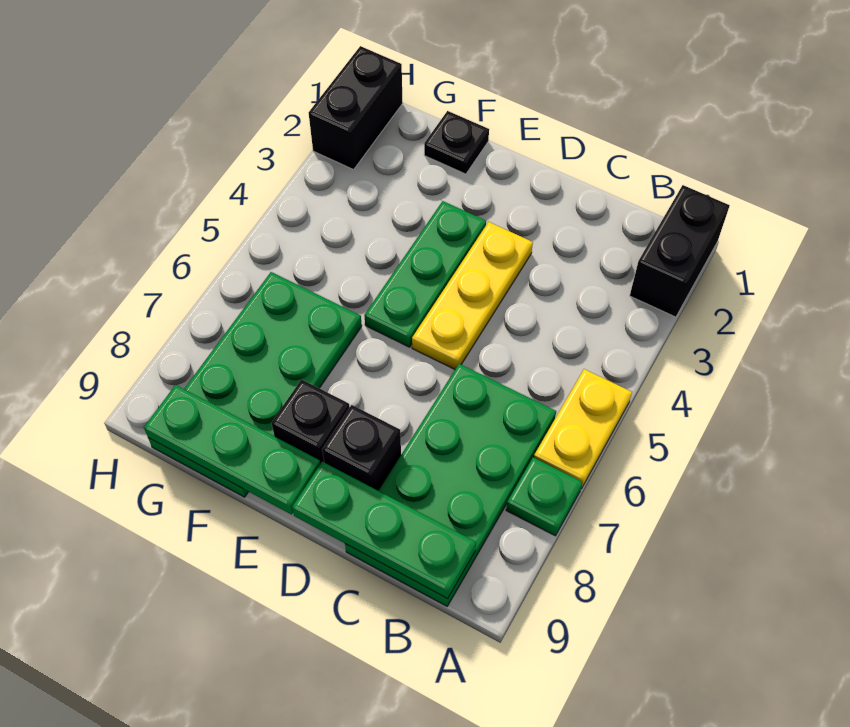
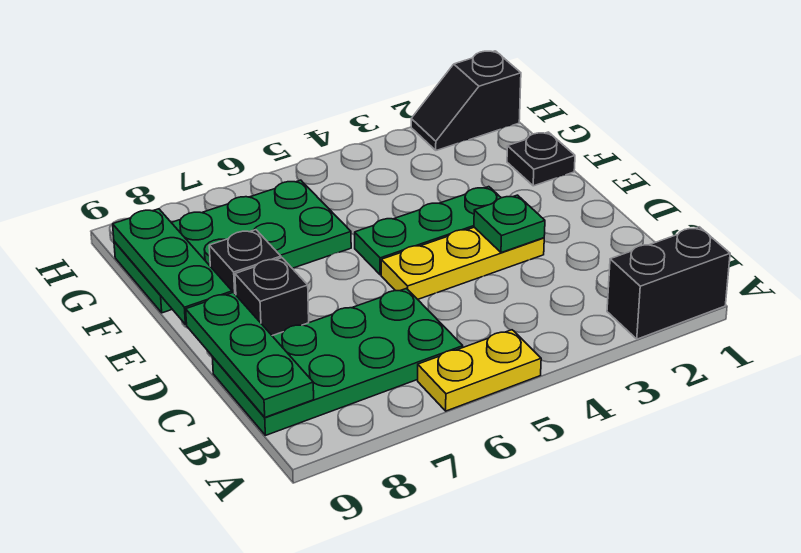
green 1x1 plate [506,457,582,536] -> green 1x1 plate moved to [474,195,545,253]
black 1x2 brick [309,46,403,170] -> black 1x2 slope [411,51,521,150]

